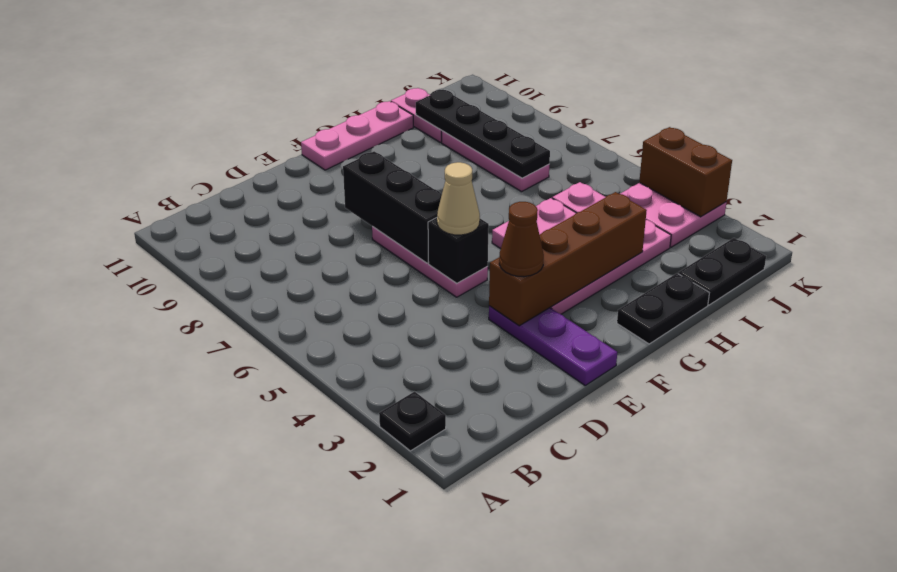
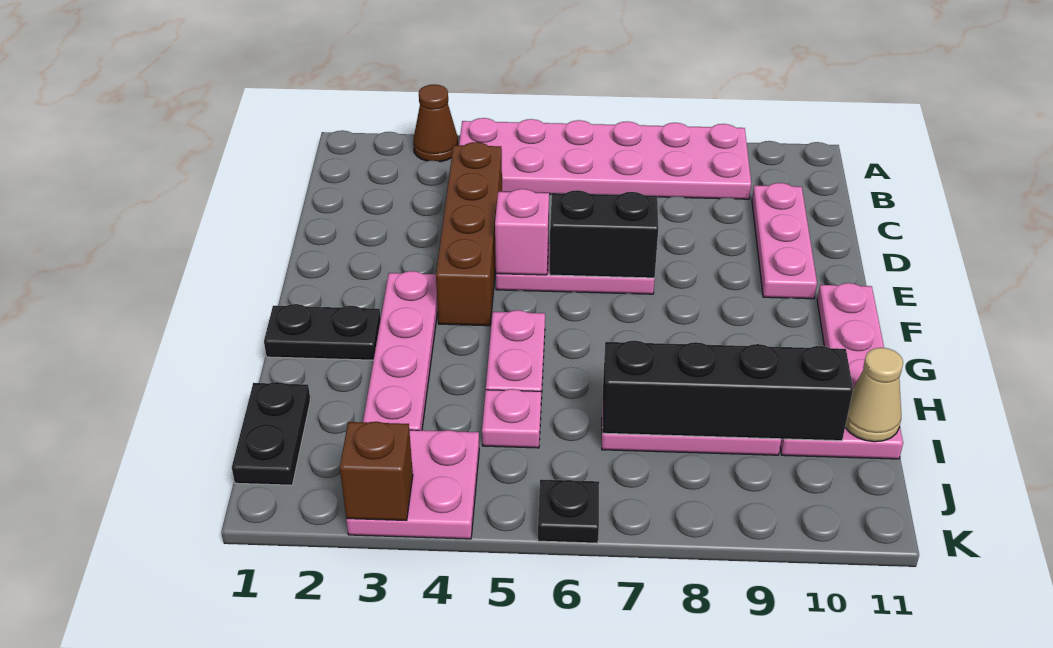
black 1x1 plate [379,392,446,451] -> black 1x1 plate moved to [538,479,599,543]
none -> pink 2x6 plate [459,118,751,199]
none -> pink 1x3 plate [752,183,817,299]
purple 1x3 plate [489,306,617,385] -> none
brown 1x4 brick [489,192,647,326] -> brown 1x4 brick moved to [436,142,502,326]
brown 1x1 cone [499,202,544,277] -> brown 1x1 cone moved to [413,84,459,162]
black 1x1 brick [428,218,489,283] -> pink 1x1 brick [495,189,549,275]
tan 1x1 cone [437,162,480,235] -> tan 1x1 cone moved to [845,348,903,442]
black 1x3 brick [343,151,442,263] -> black 1x2 brick [550,190,659,278]
black 1x2 plate [617,273,709,344] -> black 1x2 plate turned to [264,304,381,360]
black 1x4 plate [416,90,550,178] -> black 1x4 brick [602,341,853,441]
brown 1x2 brick [639,127,732,217] -> brown 1x1 brick [340,422,413,521]

